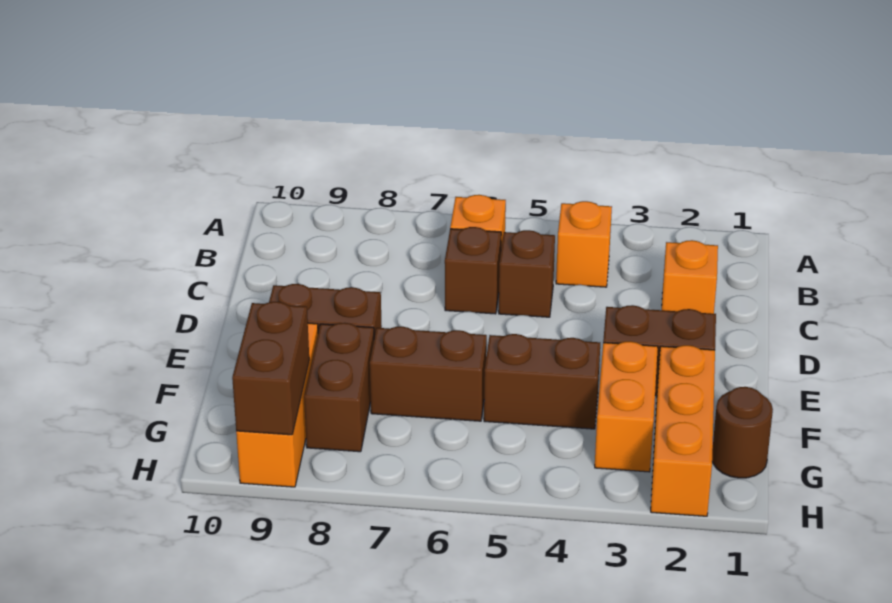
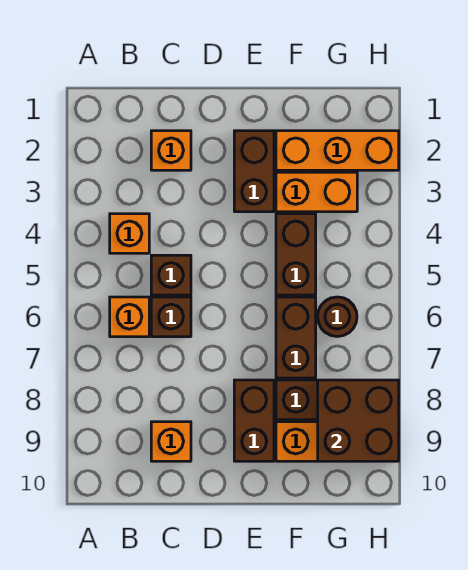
none -> orange 1x1 brick [151,422,191,461]
brown 1x1 round brick [712,387,773,478] -> brown 1x1 round brick moved to [318,297,357,336]
brown 1x2 brick [232,302,309,435] -> brown 2x2 brick [318,380,399,461]

